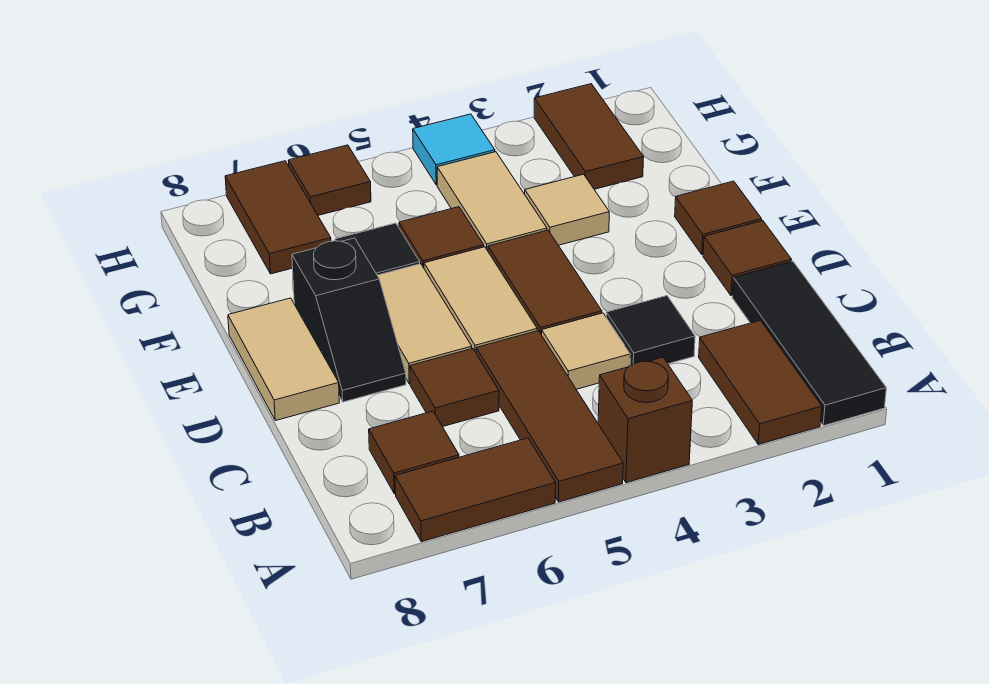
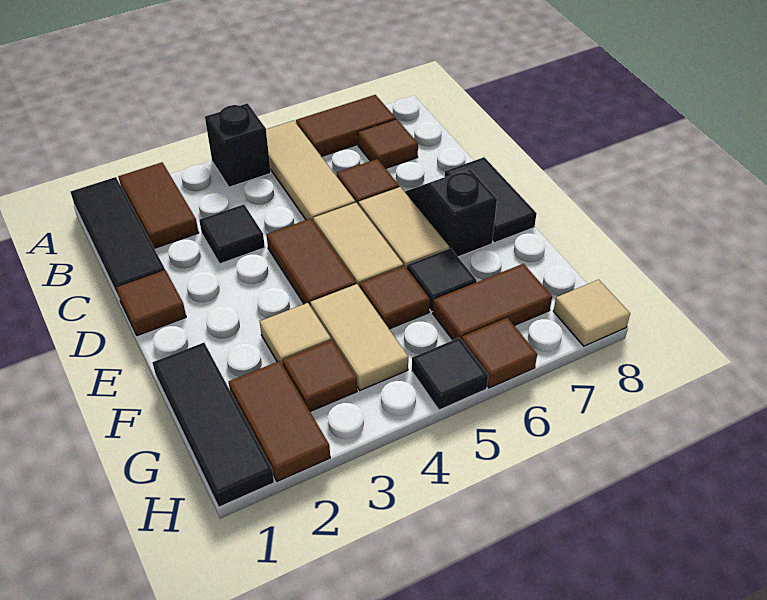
brown 1x1 brick [598,357,692,483] -> black 1x1 brick [205,103,271,187]
brown 1x3 tile [476,331,623,502] -> tan 1x3 tile [266,121,355,221]
tan 1x1 tile [542,313,631,389] -> tan 1x1 tile moved to [553,280,630,346]
tan 1x2 tile [228,298,339,421] -> black 1x2 tile [445,157,537,243]
brown 1x1 tile [675,181,762,255] -> brown 1x1 tile moved to [283,340,357,411]
none -> black 1x3 tile [152,343,274,507]
brown 1x2 tile [225,161,331,274] -> brown 1x2 tile turned to [433,264,552,340]
cyan 1x1 tile [413,114,495,185] -> none
none -> black 1x1 tile [412,338,488,410]

